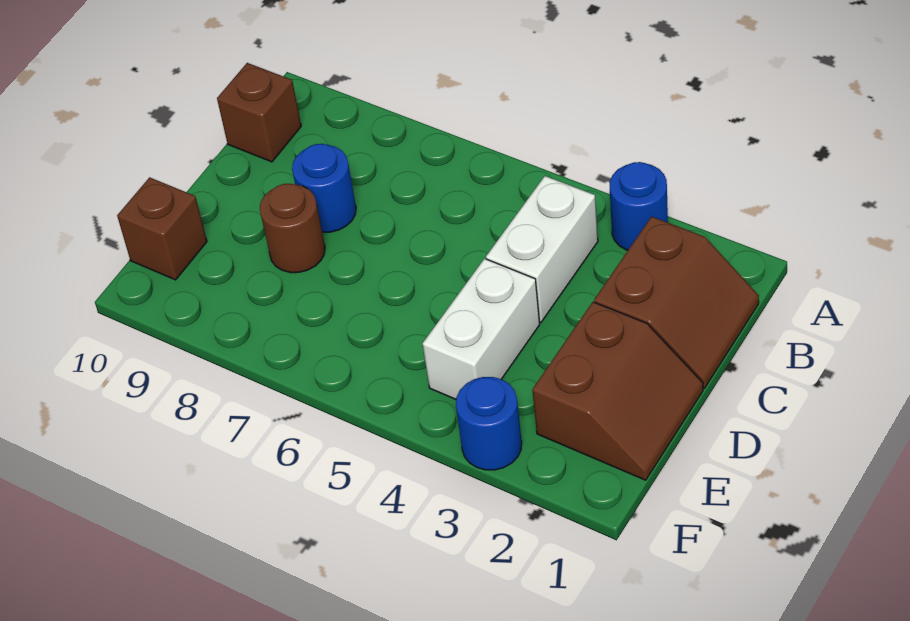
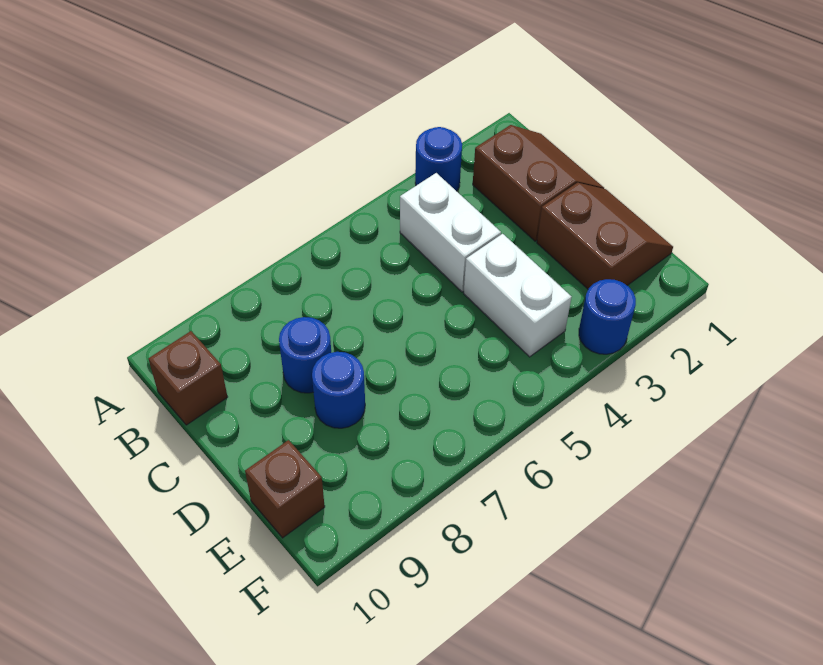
brown 1x1 round brick [260,184,325,273] -> blue 1x1 round brick [312,352,365,428]

